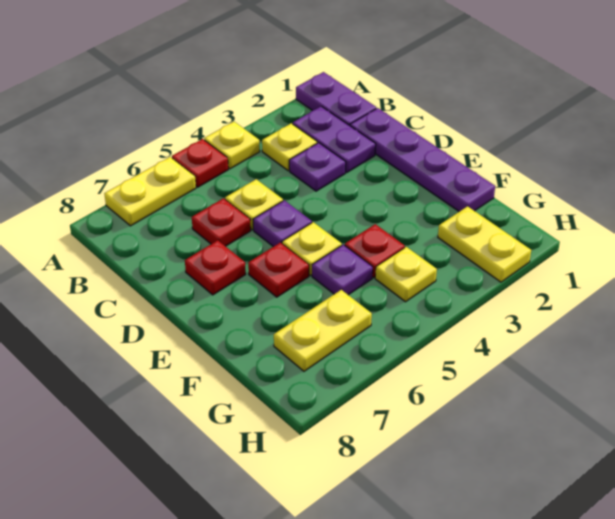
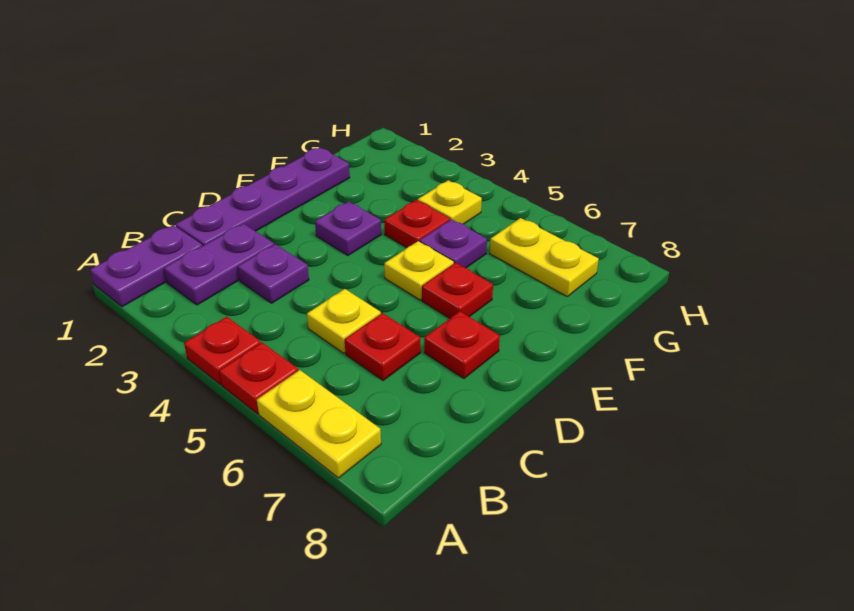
yellow 1x1 plate [204,122,260,169] -> red 1x1 plate [184,317,261,385]
yellow 1x1 plate [262,123,317,171] -> none
purple 1x1 plate [253,200,312,247] -> purple 1x1 plate moved to [315,201,381,255]
yellow 1x2 plate [438,206,531,282] -> none

